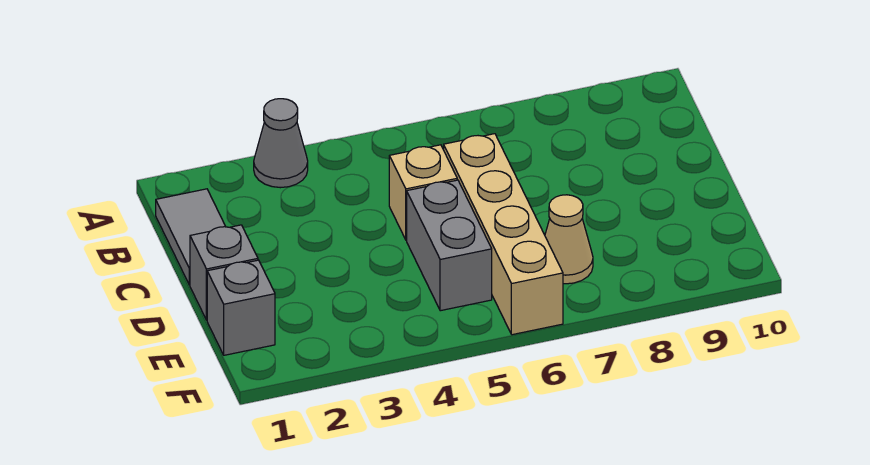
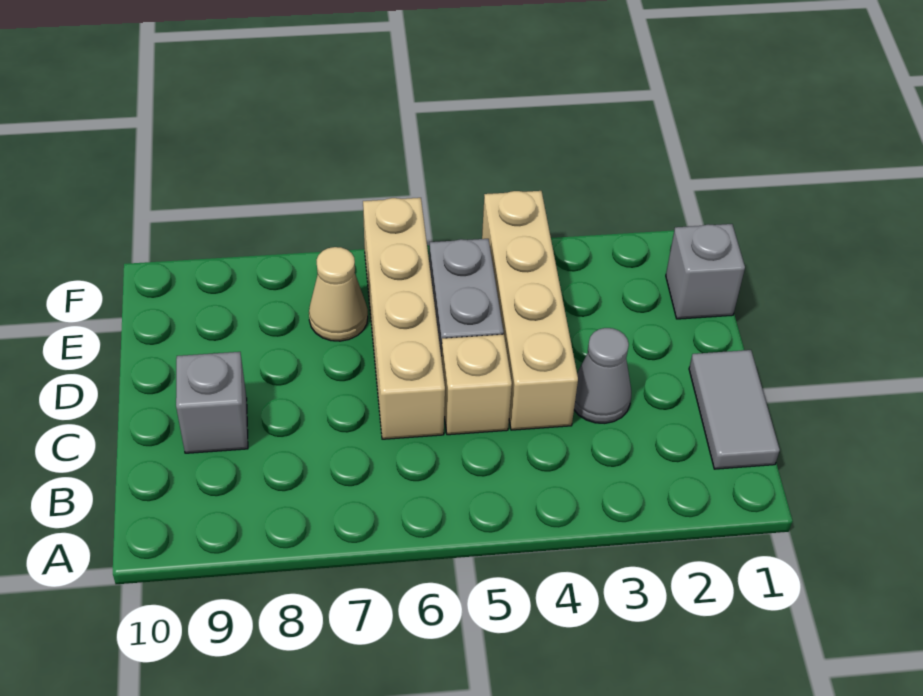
grey 1x1 cone [254,99,308,188] -> grey 1x1 cone moved to [574,328,631,423]
none -> tan 1x4 brick [482,191,578,430]
grey 1x1 brick [190,225,258,320] -> grey 1x1 brick moved to [176,352,248,453]

